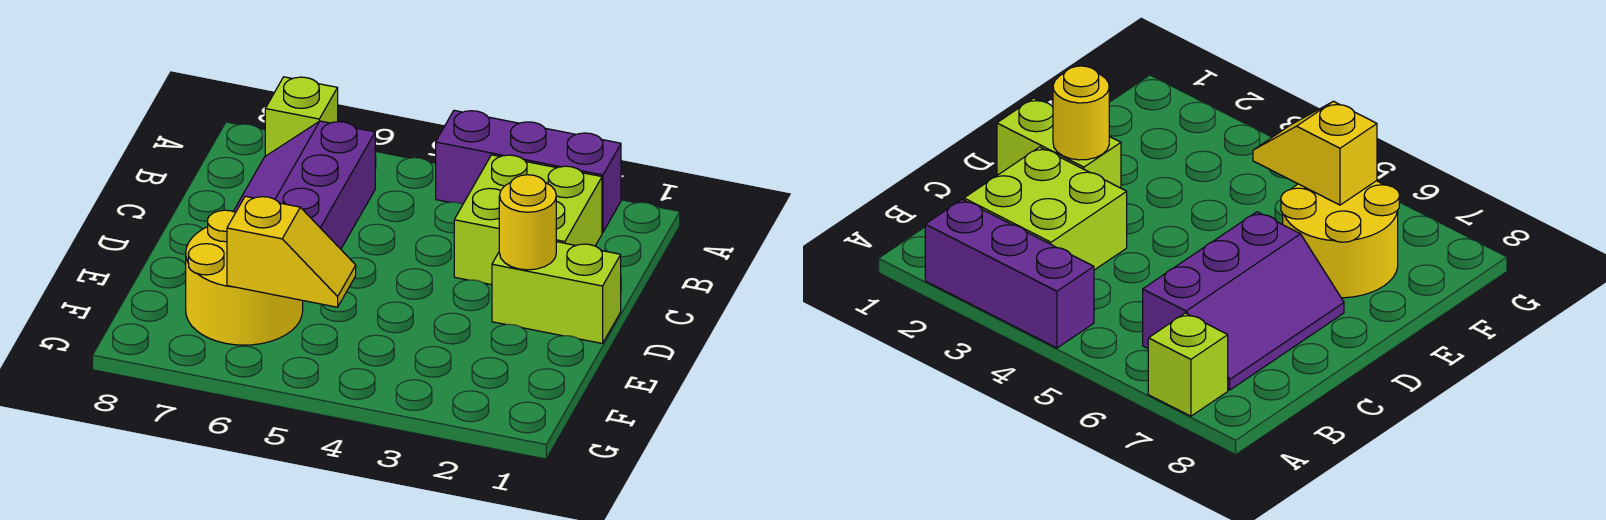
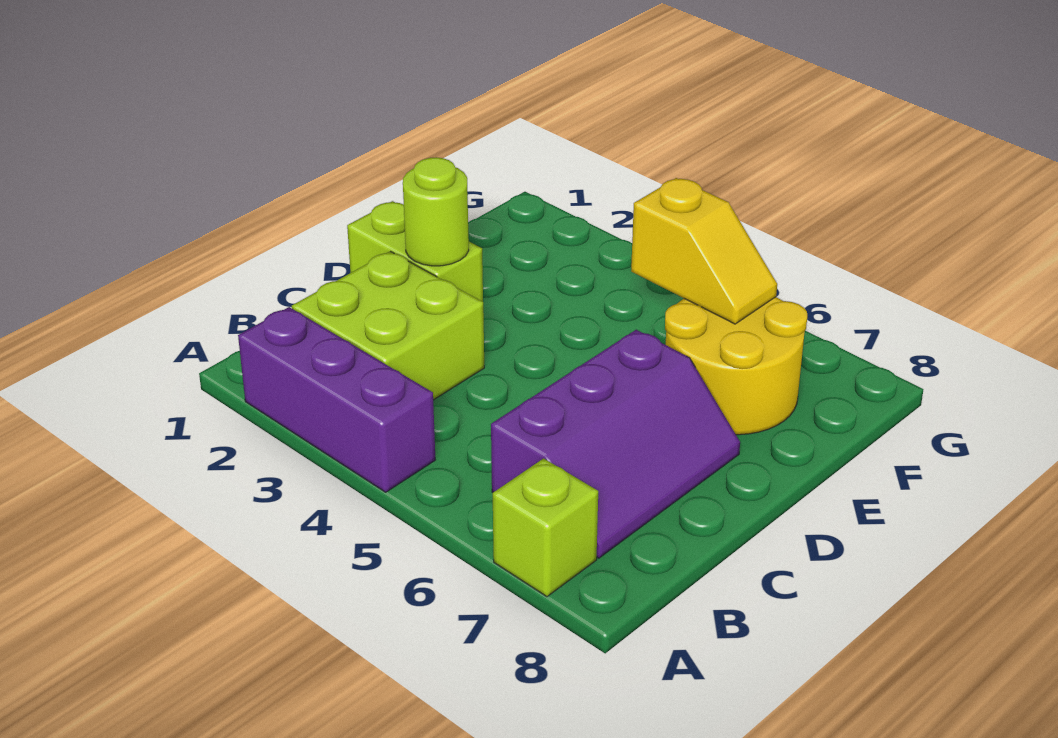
yellow 1x1 round brick [499,175,556,270] -> lime 1x1 round brick [403,157,469,266]
yellow 1x2 slope [227,196,356,307] -> yellow 1x2 slope turned to [631,178,777,324]

